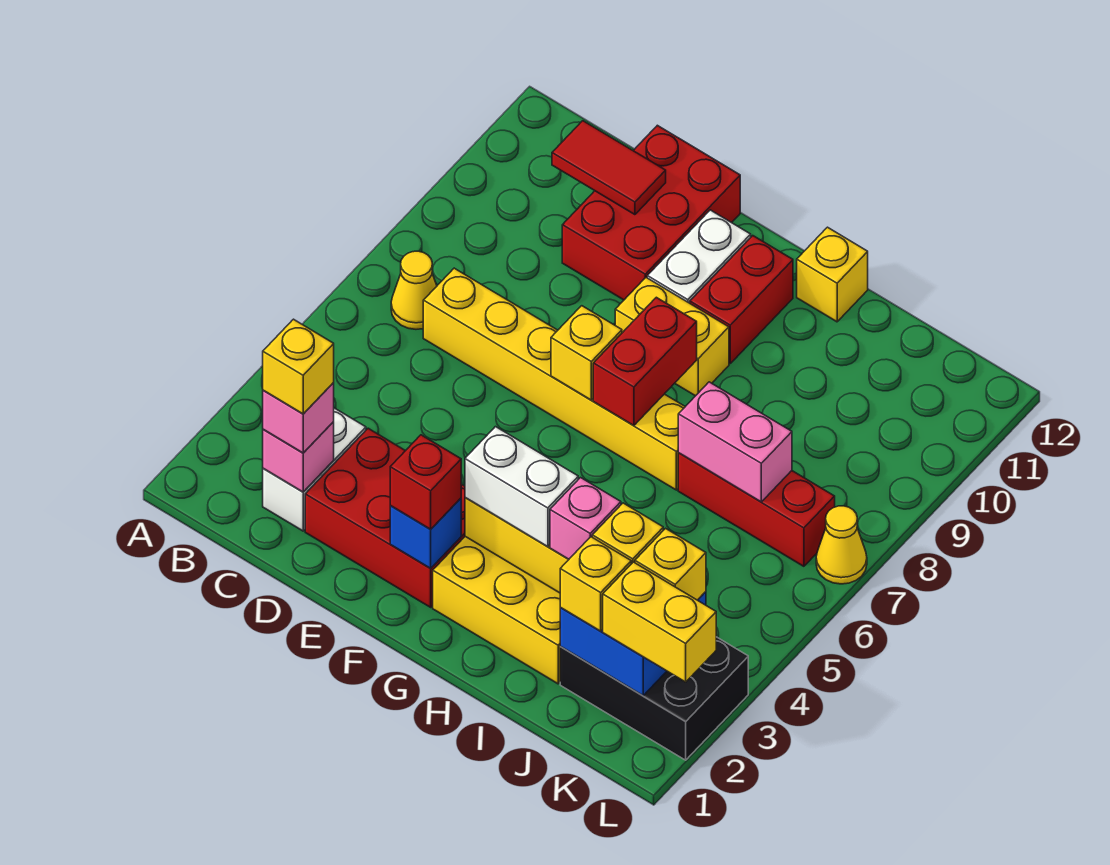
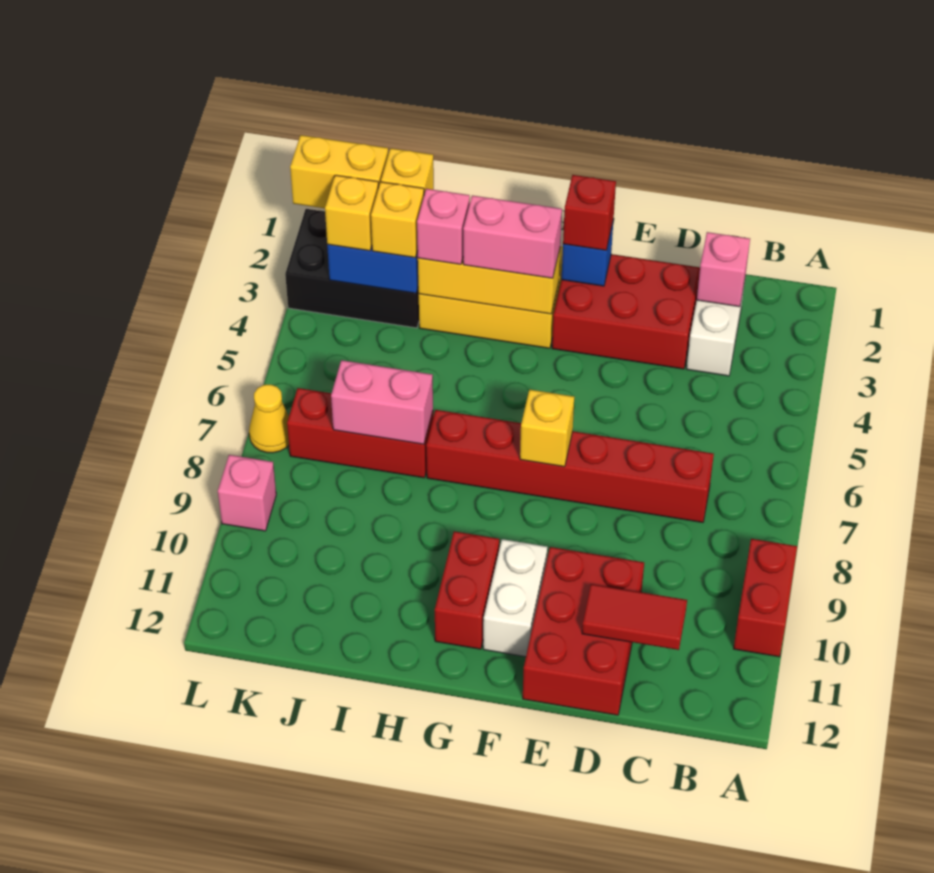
yellow 1x1 cone [391,251,437,329] -> none
pink 1x1 brick [263,383,334,453] -> pink 1x1 brick moved to [218,455,276,531]
yellow 1x1 brick [263,319,334,414] -> none
yellow 1x6 brick [423,268,685,490] -> red 1x6 brick [426,410,714,522]
yellow 1x2 brick [615,278,729,396] -> none
white 1x2 brick [465,427,578,547] -> pink 1x2 brick [463,195,562,278]
red 1x2 brick [593,297,697,426] -> red 1x2 brick moved to [734,539,797,657]
yellow 1x1 brick [797,227,868,322] -> none

